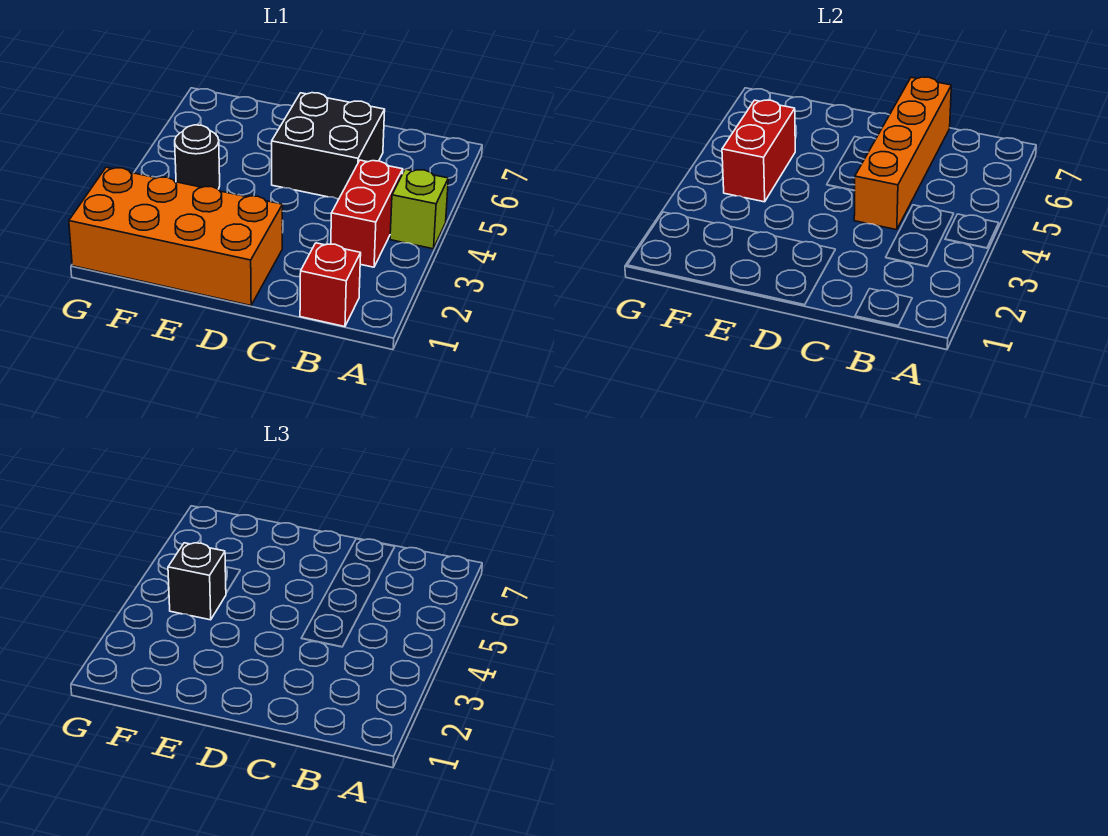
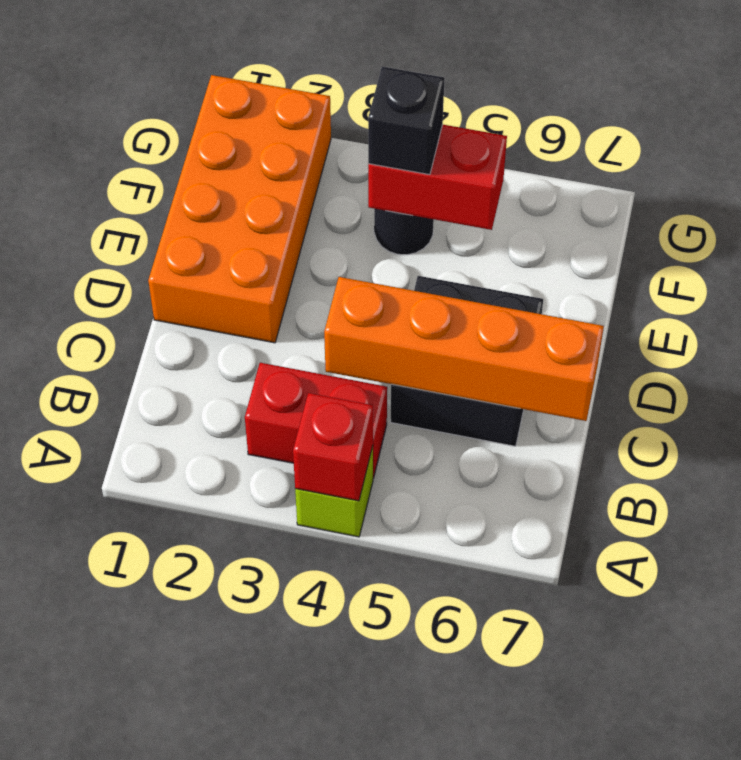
red 1x1 brick [300,243,361,327] -> red 1x1 brick moved to [293,393,373,501]

